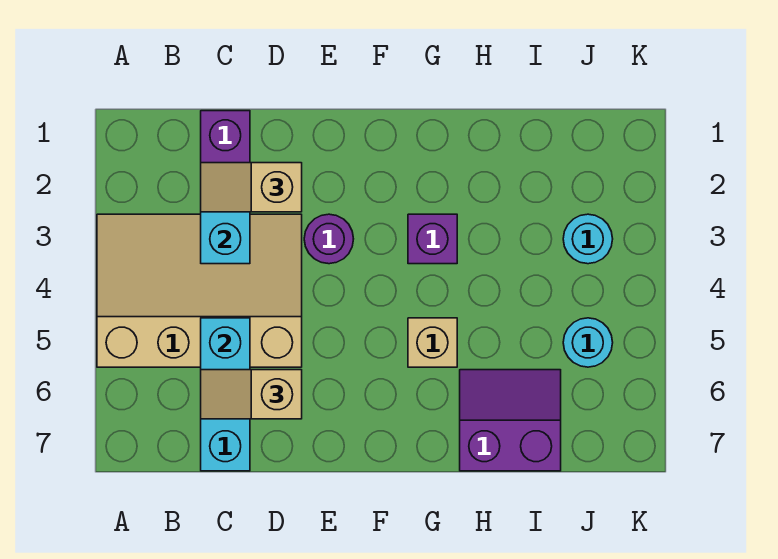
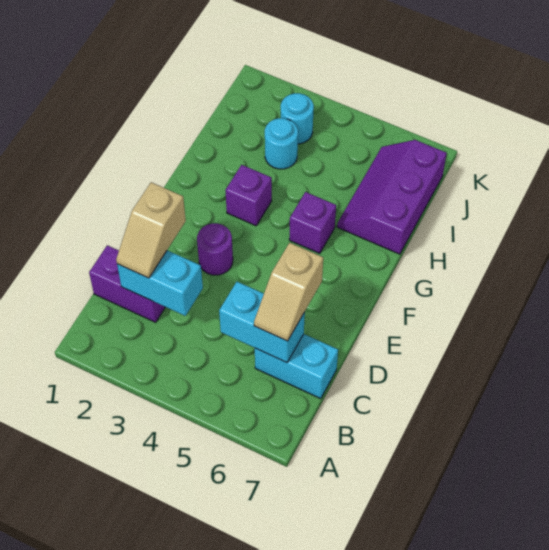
tan 3x4 slope [97,214,302,367] -> none
tan 1x1 brick [408,318,457,367] -> purple 1x1 brick [289,192,336,253]
purple 2x2 slope [460,370,561,471] -> purple 2x3 slope [337,140,447,254]
cyan 1x1 round brick [563,318,613,367] -> cyan 1x1 round brick moved to [265,118,298,169]

